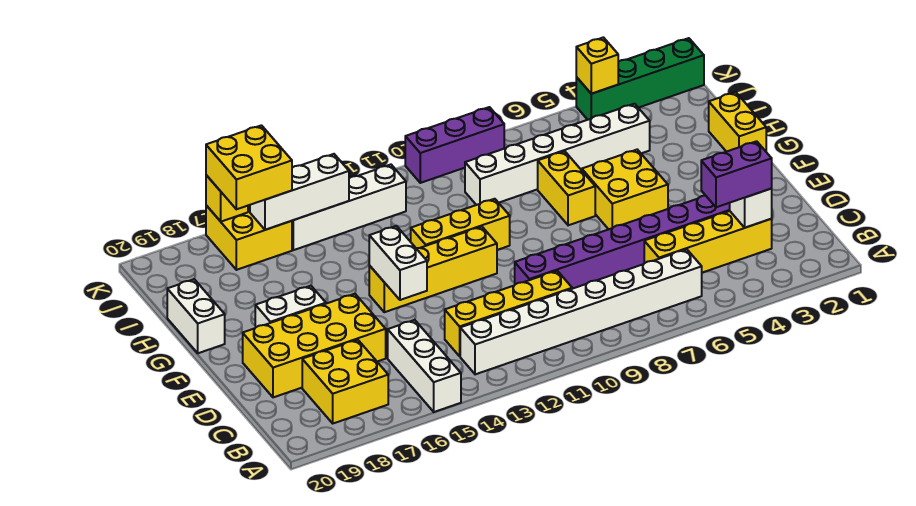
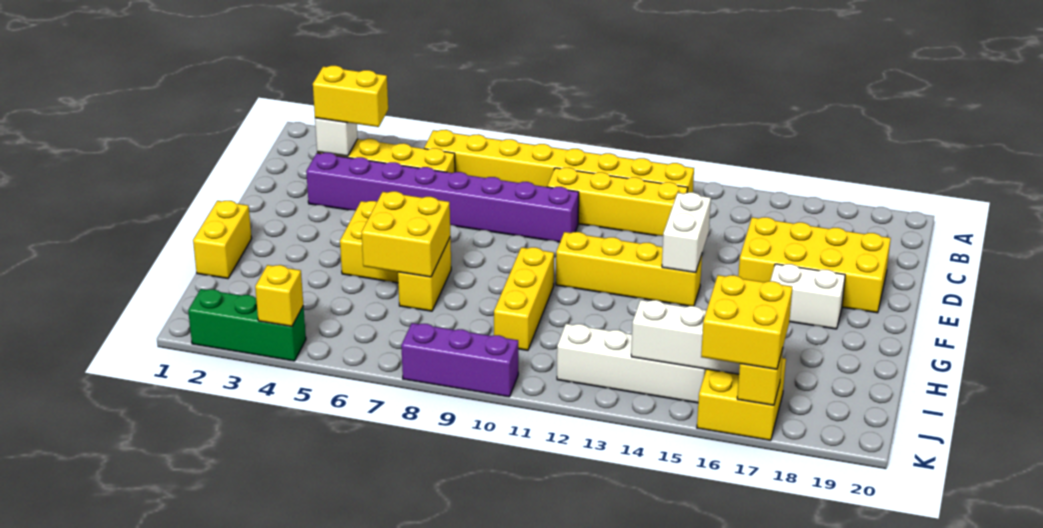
white 1x3 brick [388,320,461,412] -> none
white 1x8 brick [460,249,702,374] -> yellow 1x8 brick [424,130,694,192]
yellow 2x2 brick [302,340,388,423] -> yellow 2x2 brick moved to [361,191,450,277]
purple 1x2 brick [701,141,772,207] -> yellow 1x2 brick [313,66,388,127]
yellow 1x3 brick [411,199,510,250] -> yellow 1x3 brick turned to [494,247,554,350]
white 1x2 brick [167,279,225,353] -> none
white 1x6 brick [465,104,650,205] -> none
green 1x4 brick [576,38,704,120] -> green 1x3 brick [188,289,306,361]

